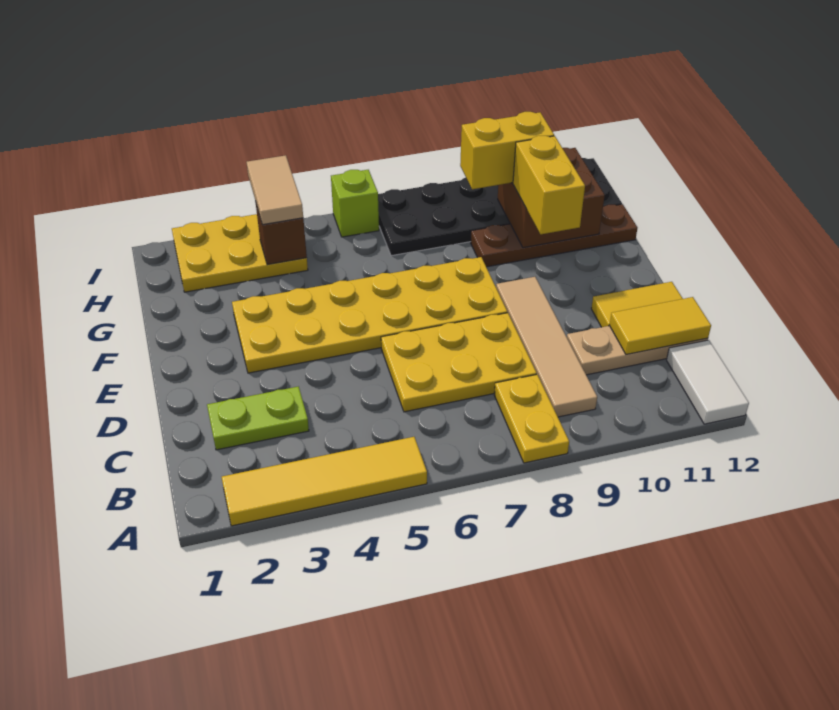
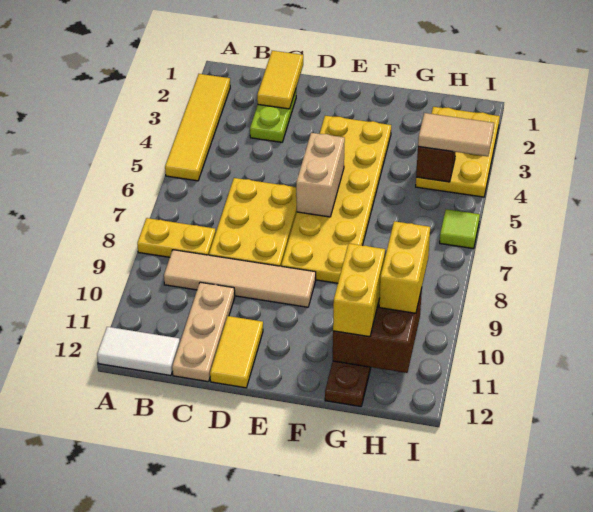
yellow 1x2 tile [609,297,711,355] -> yellow 1x2 tile moved to [257,51,303,109]
none -> tan 1x2 brick [296,133,345,217]
yellow 1x2 brick [513,136,585,234] -> yellow 1x2 brick turned to [333,244,385,337]
black 2x6 plate [378,158,622,256] -> none
lime 1x1 brick [331,170,379,237] -> lime 1x1 tile [440,209,480,249]

